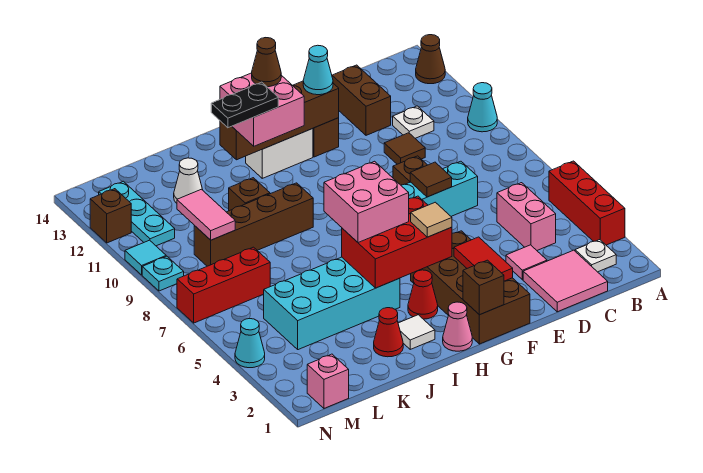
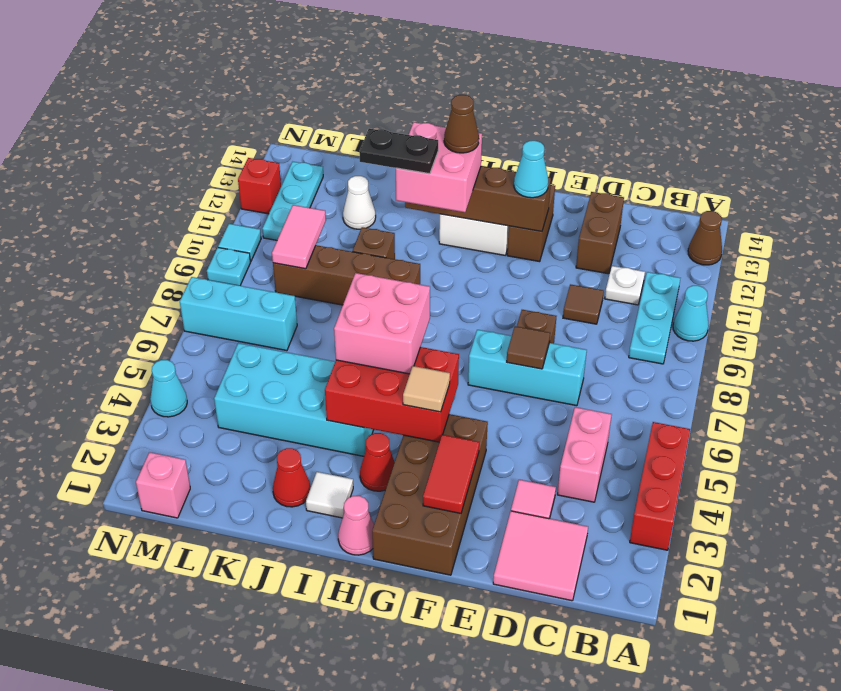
white 1x1 plate [575,240,616,272] -> none
none -> cyan 1x3 plate [629,272,680,364]
brown 1x1 brick [463,260,504,315] -> none
red 1x3 brick [177,247,270,323] -> cyan 1x3 brick [180,277,297,351]
brown 1x1 brick [90,189,131,243] -> red 1x1 brick [238,158,281,214]

